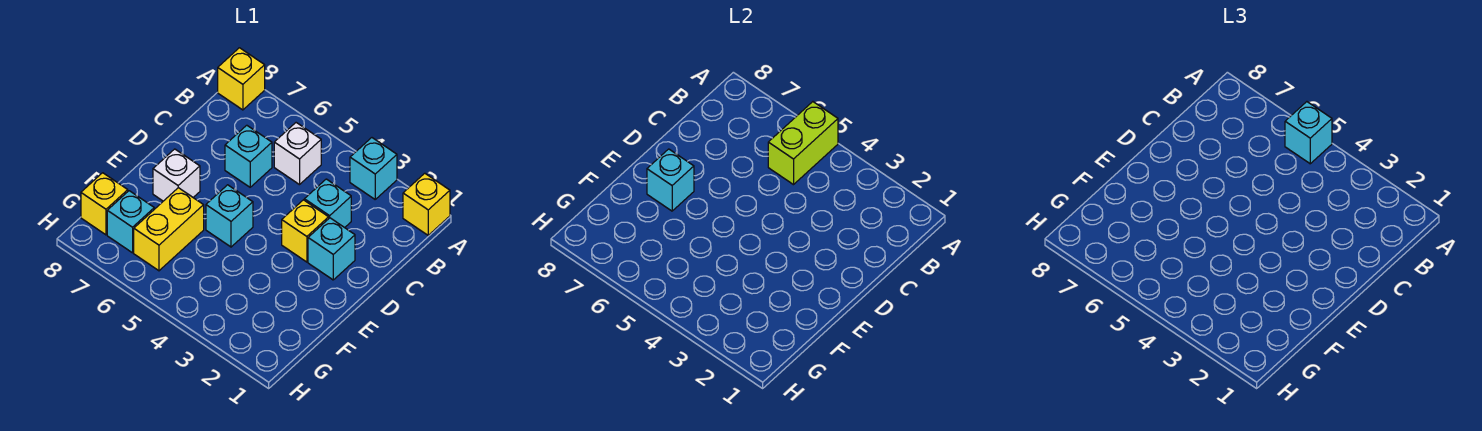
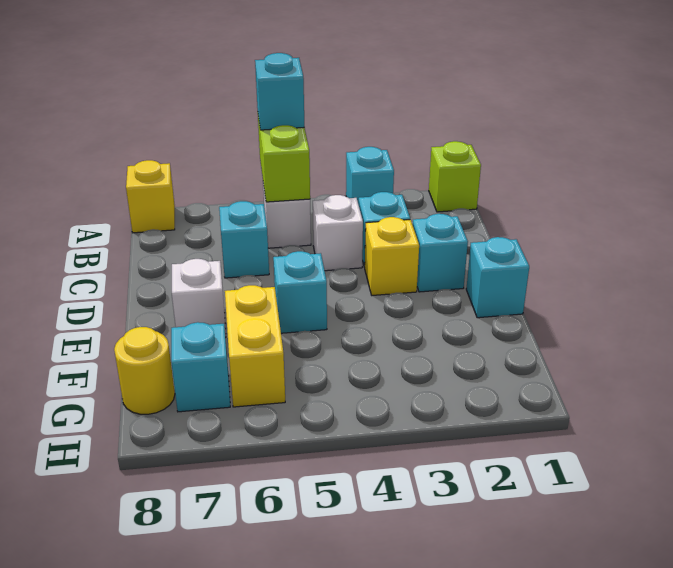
yellow 1x1 brick [403,173,450,235] -> lime 1x1 brick [429,141,481,212]
none -> white 1x1 brick [313,195,363,271]
cyan 1x1 brick [647,149,694,211] -> cyan 1x1 brick moved to [466,237,529,318]
yellow 1x1 brick [81,173,128,235] -> yellow 1x1 round brick [114,327,175,414]

